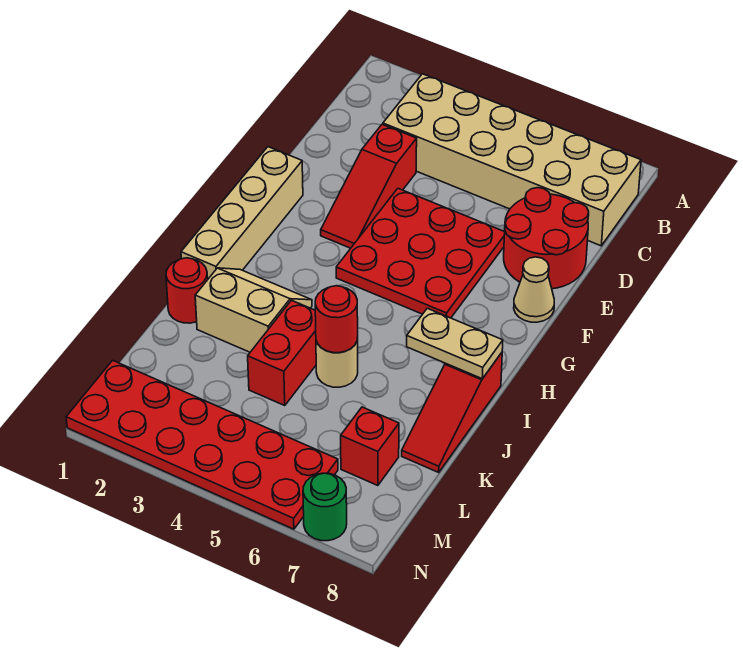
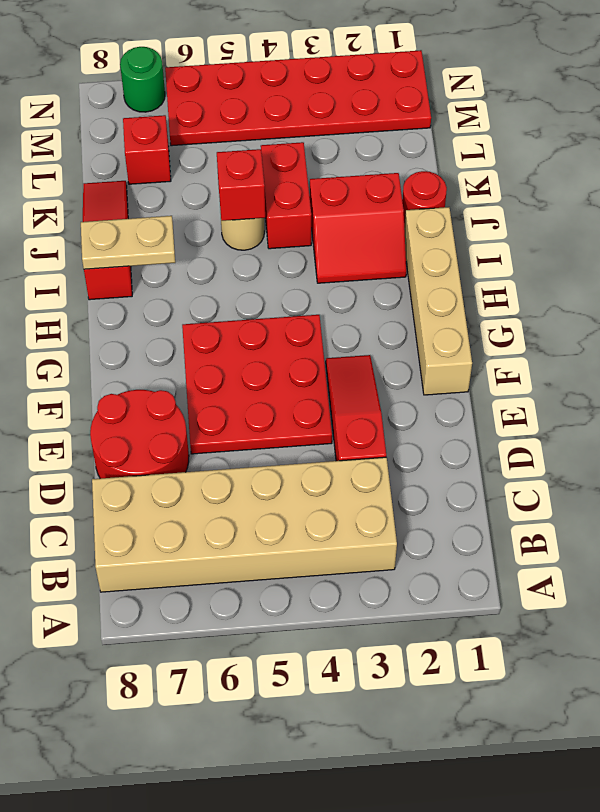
tan 1x1 cone [514,257,554,322] -> none
tan 2x2 slope [195,268,312,352] -> red 2x2 slope [310,173,406,283]
red 1x1 round brick [315,286,358,353] -> red 1x1 brick [217,149,265,221]

